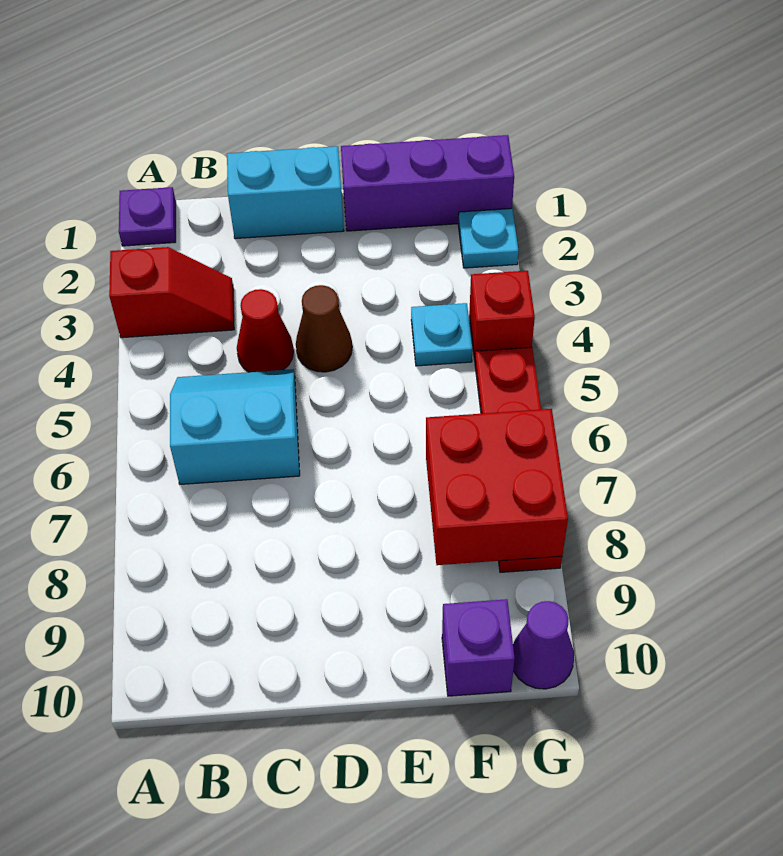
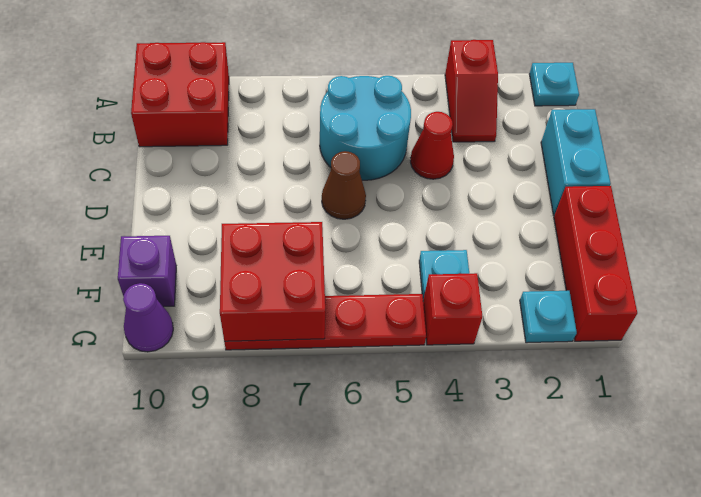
purple 1x1 plate [119,187,176,246] -> cyan 1x1 plate [529,63,579,106]
none -> red 2x2 brick [131,42,229,147]
cyan 2x2 slope [170,369,300,484] -> cyan 2x2 round brick [320,76,411,180]
brown 1x1 cone [296,285,352,372] -> brown 1x1 cone moved to [322,151,366,219]
purple 1x3 brick [341,135,514,231] -> red 1x3 brick [554,186,637,341]

